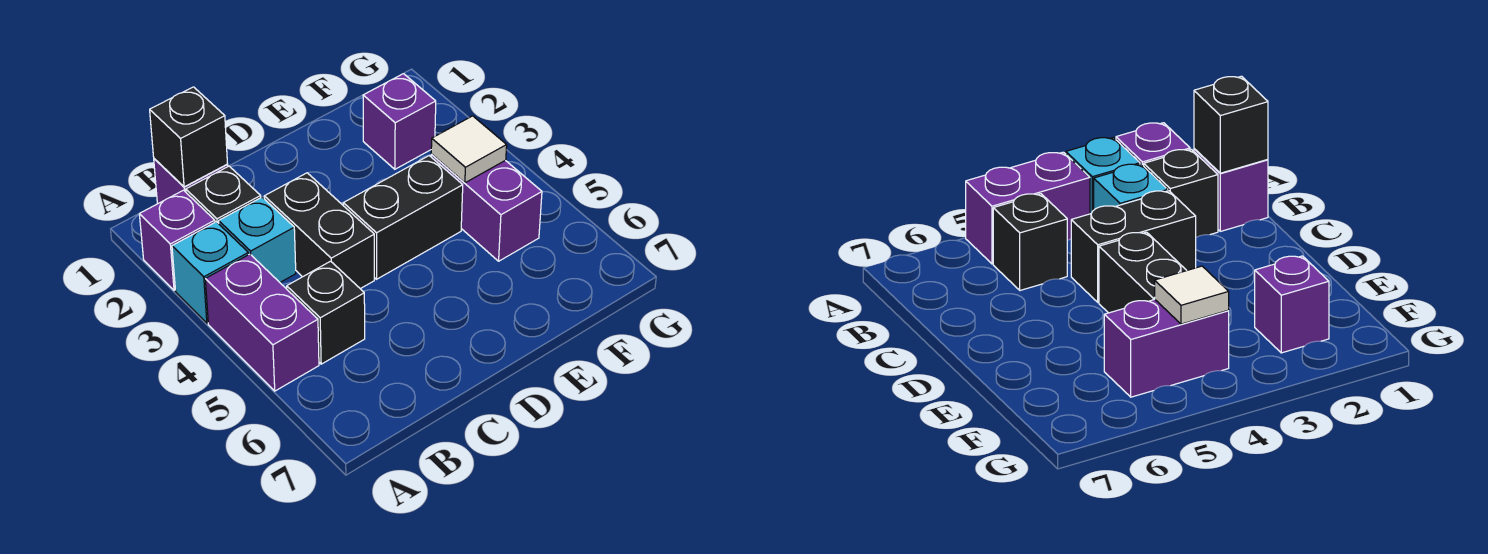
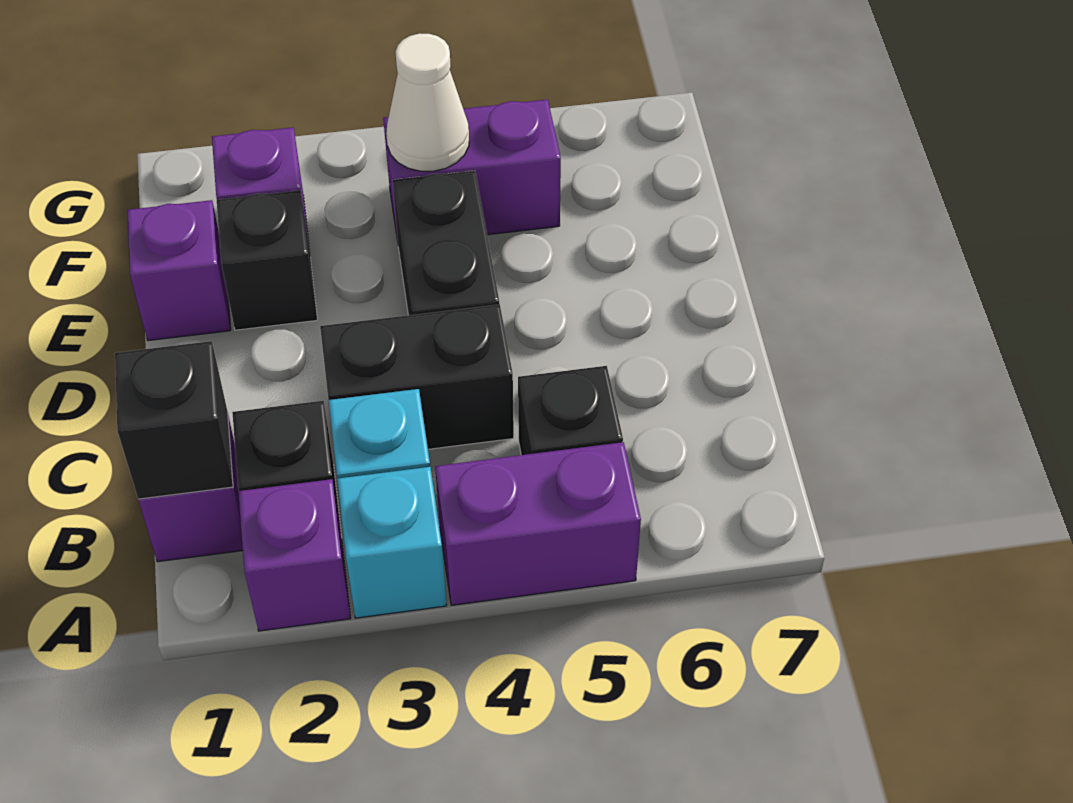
none -> purple 1x1 brick [127,200,231,341]
none -> black 1x1 brick [217,190,317,330]
white 1x1 tile [431,116,507,183] -> white 1x1 cone [386,33,469,171]

